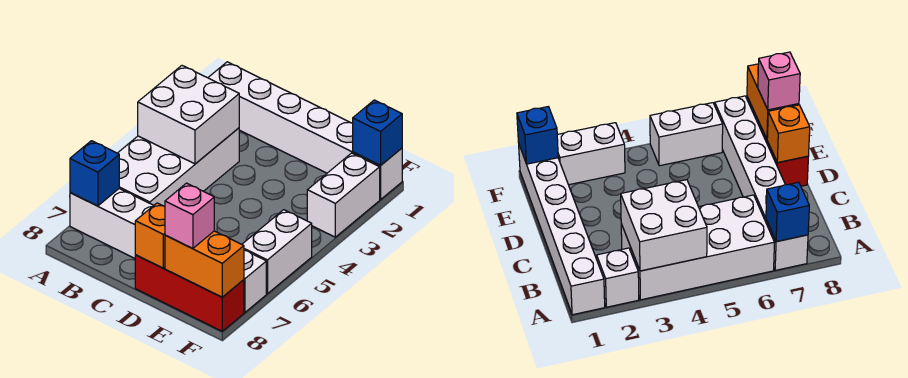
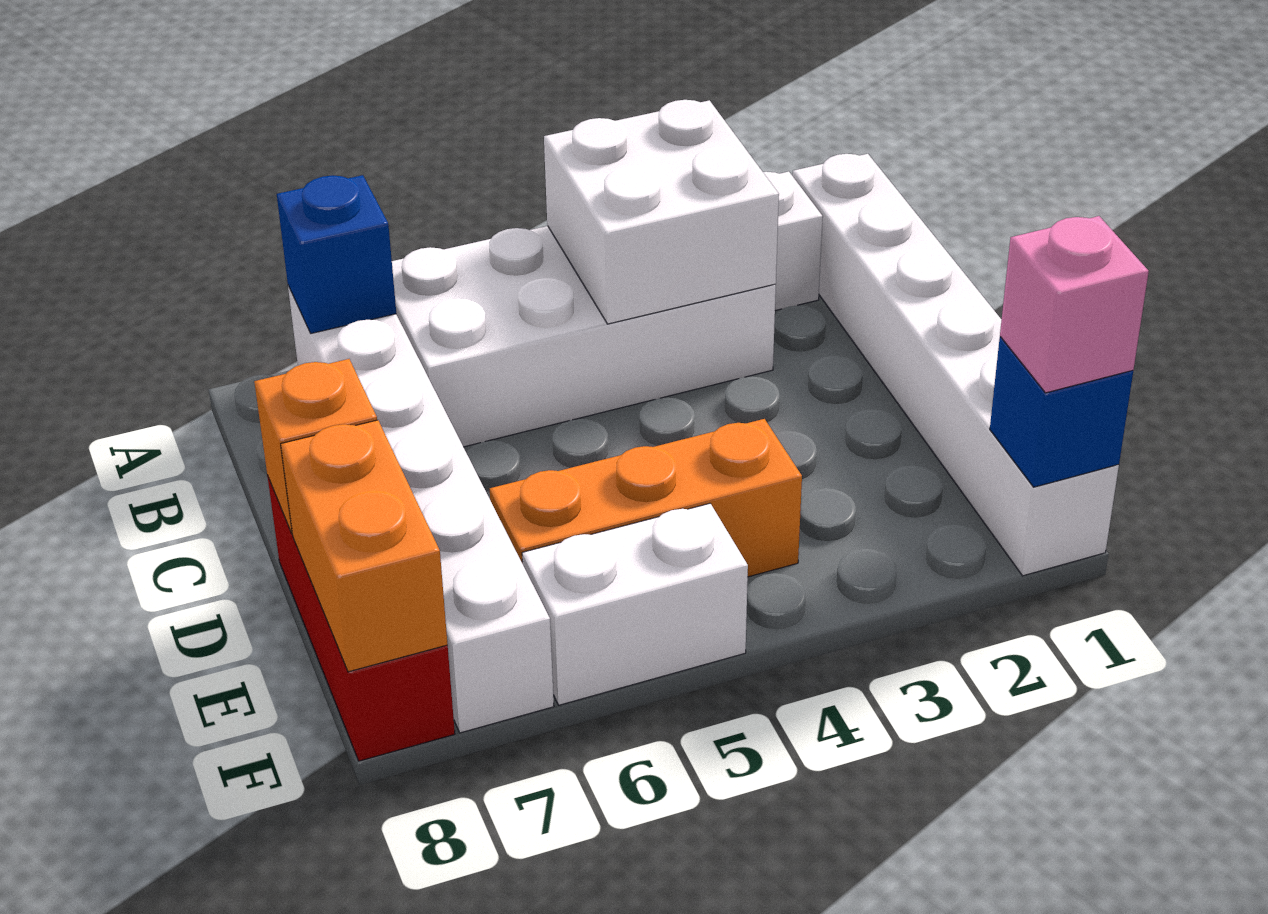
none -> orange 1x3 brick [490,419,802,577]
pink 1x1 brick [165,183,214,249] -> pink 1x1 brick moved to [1000,216,1149,393]
white 1x2 brick [307,153,380,237] -> none

